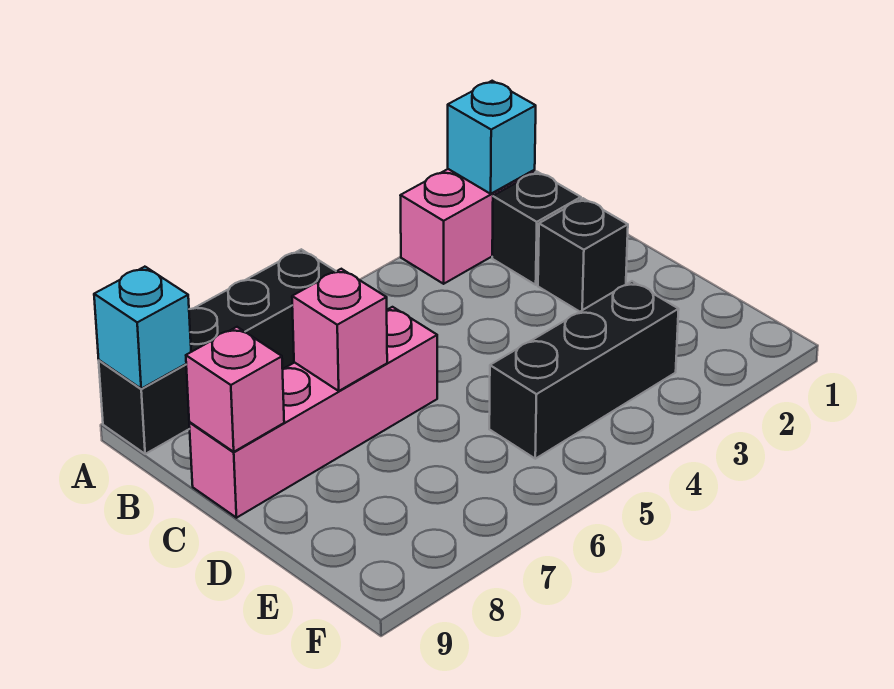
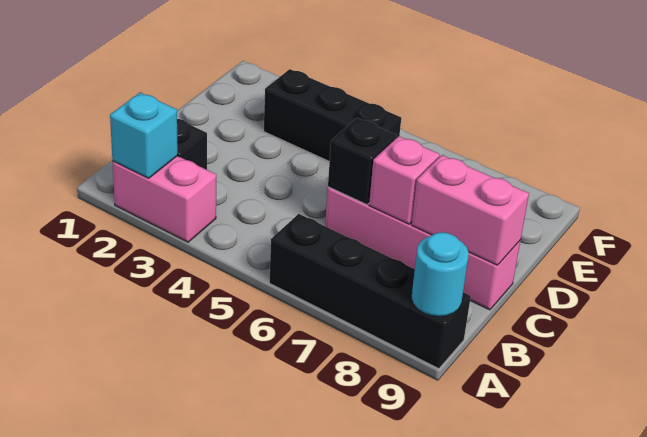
cyan 1x1 brick [94,267,191,389] -> cyan 1x1 round brick [411,232,469,317]
black 1x1 brick [538,198,628,312] -> black 1x1 brick moved to [328,118,397,205]
pink 1x1 brick [186,327,284,452] -> pink 1x2 brick [412,155,529,265]

